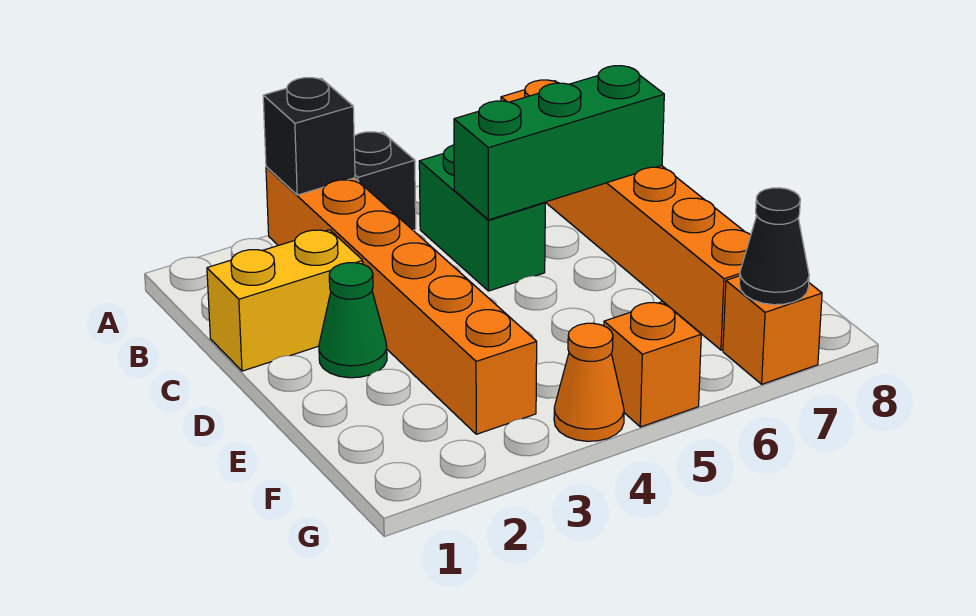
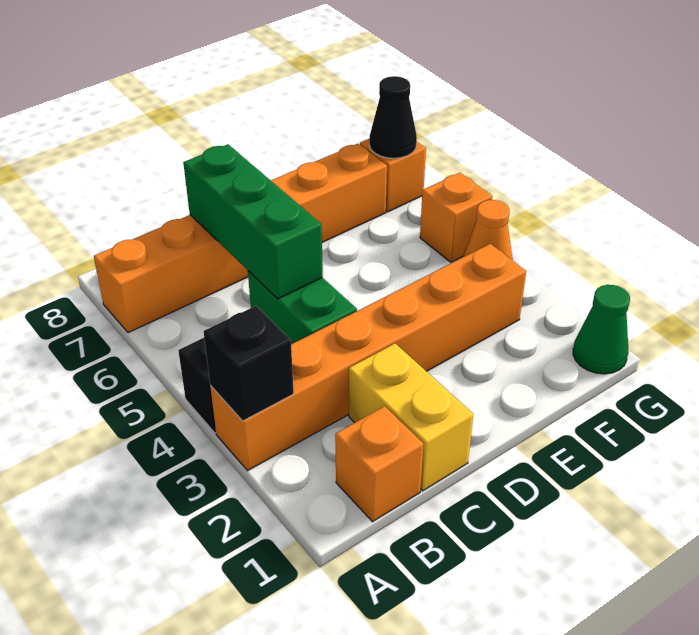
none -> orange 1x1 brick [335,406,423,522]
green 1x2 brick [419,145,545,291] -> green 1x2 brick turned to [248,271,357,344]
green 1x1 cone [319,263,387,378] -> green 1x1 cone moved to [573,285,630,374]

